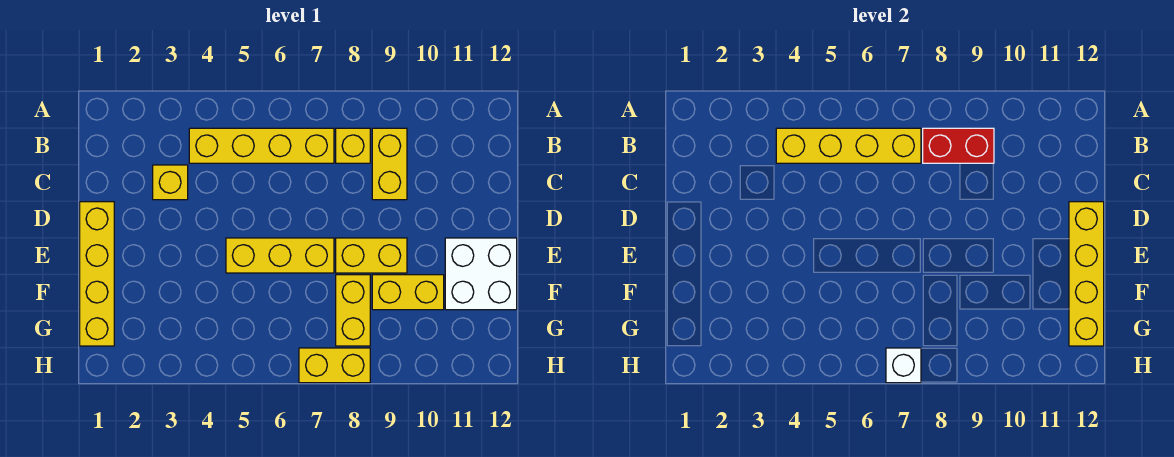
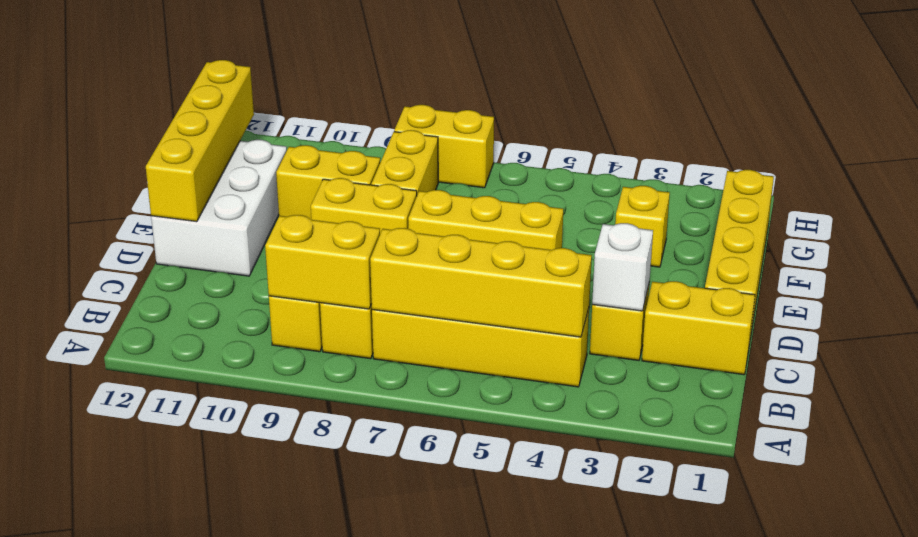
red 1x2 brick [923,128,994,163] -> yellow 1x2 brick [265,215,380,309]
none -> yellow 1x2 brick [642,281,755,375]
white 2x2 brick [445,238,517,310] -> white 2x3 brick [151,140,287,276]
none -> yellow 1x1 brick [615,186,670,267]
white 1x1 brick [886,348,921,383] -> white 1x1 brick moved to [592,223,653,311]

